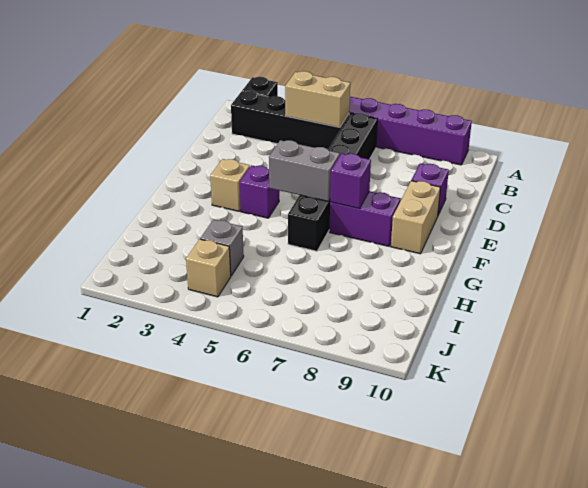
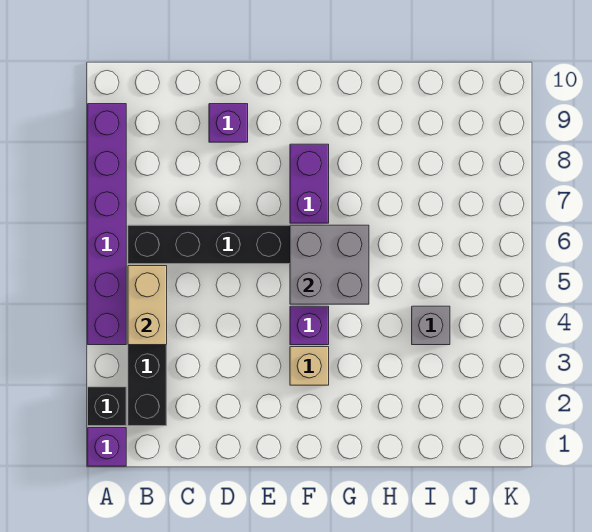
tan 1x2 brick [391,181,440,254] -> none
grey 1x2 brick [269,140,340,201] -> grey 2x2 brick [290,225,369,304]
purple 1x1 brick [330,153,371,208] -> purple 1x1 brick moved to [88,428,126,466]
tan 1x1 brick [186,239,231,297] -> none

